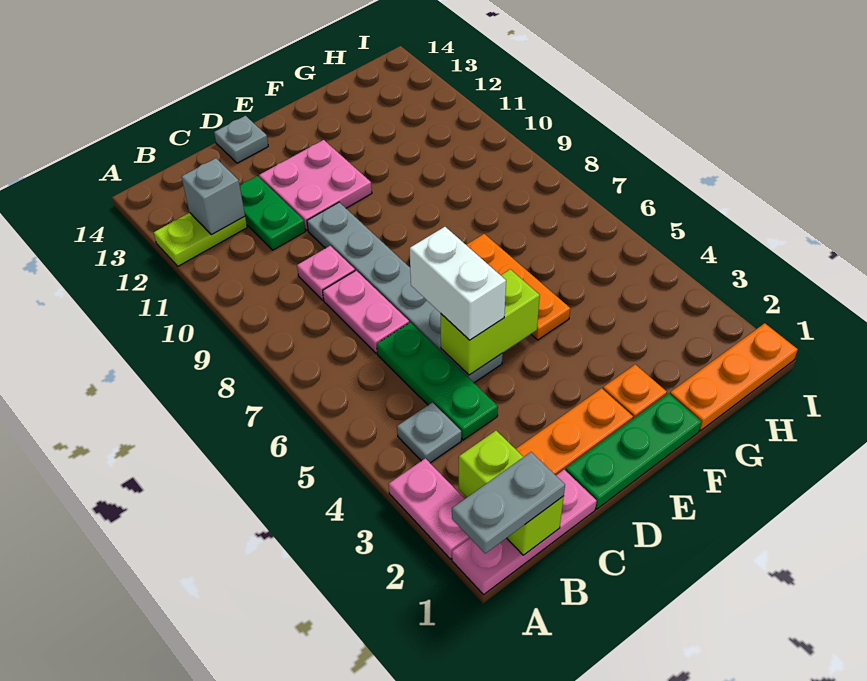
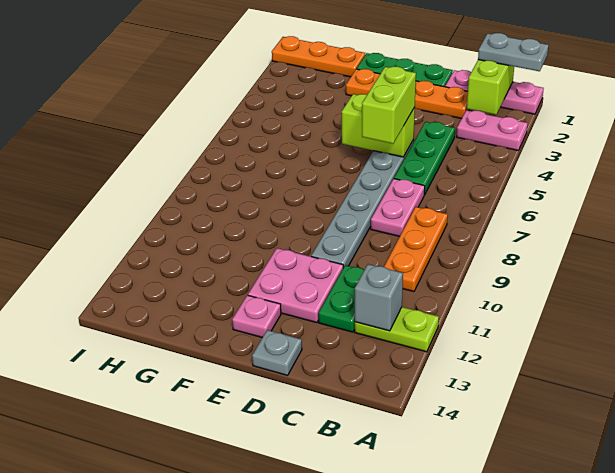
pink 1x2 plate [389,458,470,559] -> pink 1x2 plate turned to [457,110,528,150]
grey 1x1 plate [397,403,461,463] -> none
pink 1x1 plate [297,246,355,300] -> pink 1x1 plate moved to [232,295,281,338]
white 1x2 brick [410,227,506,340] -> lime 1x2 brick [362,67,416,144]
orange 1x3 plate [466,234,570,340] -> orange 1x3 plate moved to [384,207,448,292]

